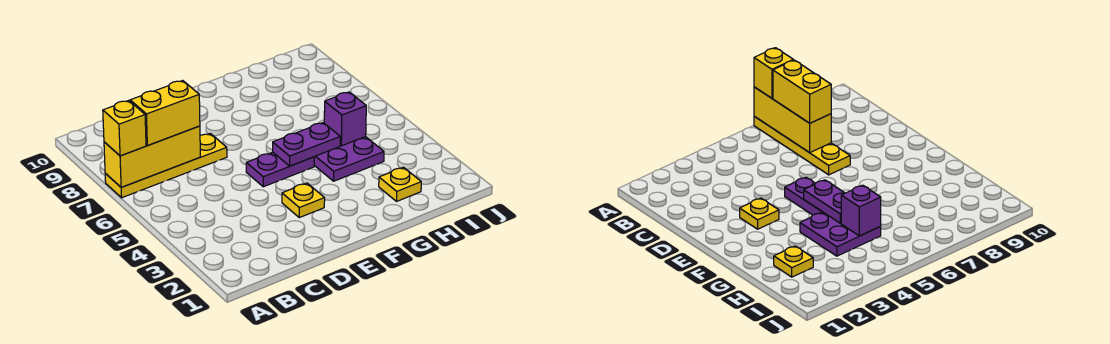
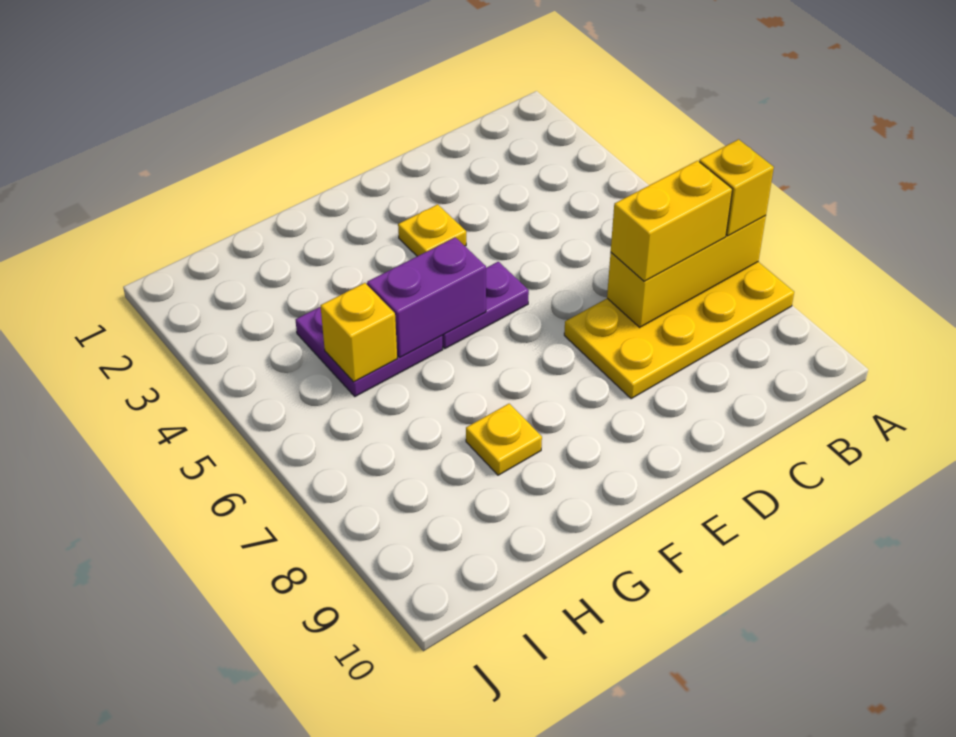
yellow 1x4 plate [105,133,227,198] -> yellow 2x4 plate [564,262,794,399]
purple 1x2 plate [273,123,340,166] -> purple 1x2 brick [367,237,486,357]
yellow 1x1 plate [379,167,421,201] -> yellow 1x1 plate moved to [466,404,542,475]
purple 1x1 brick [324,92,366,146] -> yellow 1x1 brick [320,283,397,382]

